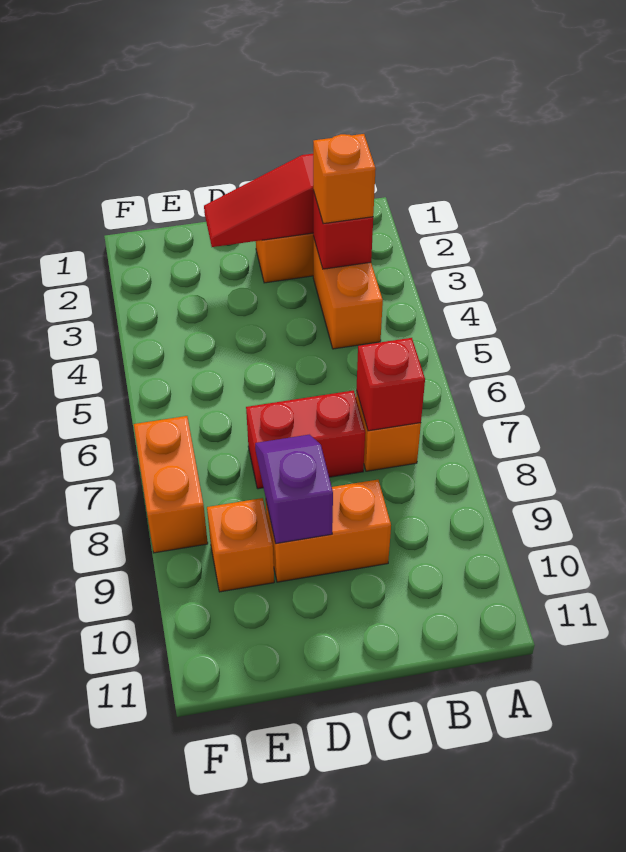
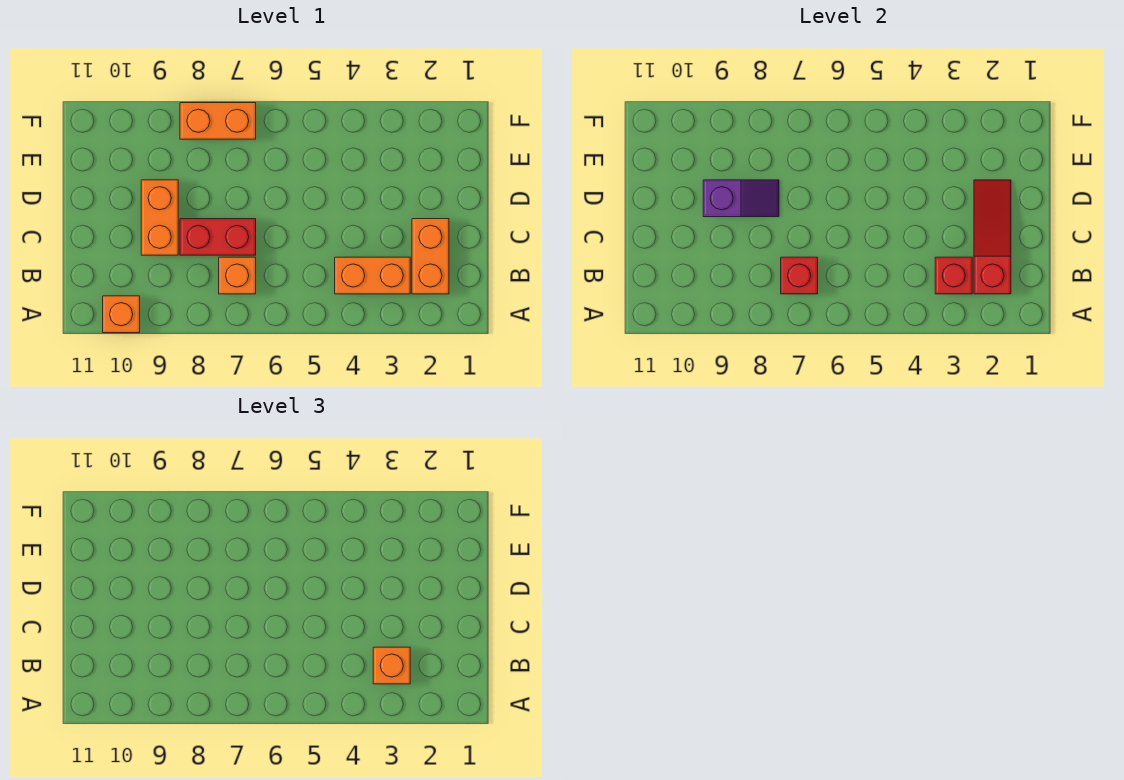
red 1x2 brick [246,391,365,489] -> red 1x2 brick turned to [180,219,256,255]
orange 1x1 brick [207,498,274,592] -> orange 1x1 brick moved to [103,296,140,333]

